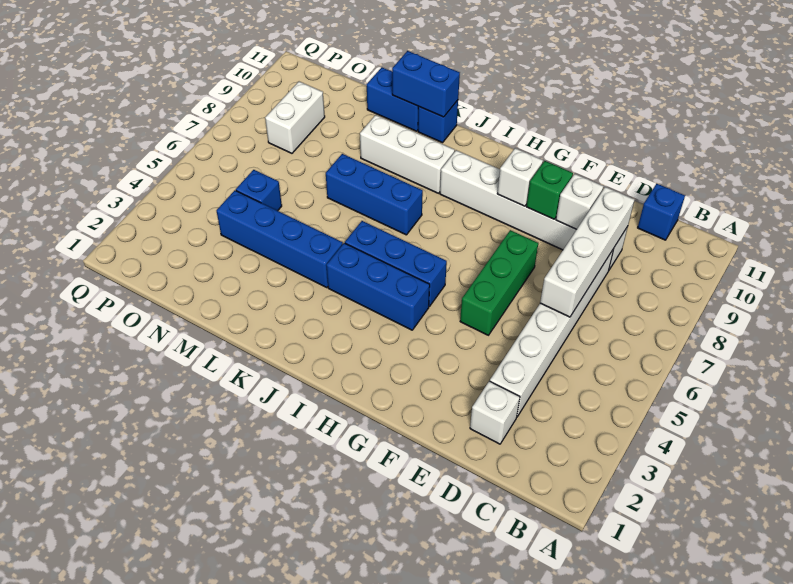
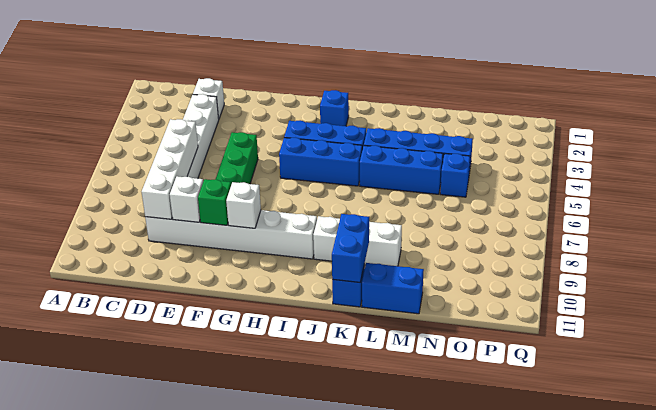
blue 1x1 brick [638,184,685,240] -> blue 1x1 brick moved to [320,90,349,126]
blue 1x3 brick [326,154,423,235] -> blue 1x3 brick moved to [360,145,443,194]
blue 1x2 brick [392,51,460,117] -> blue 1x2 brick turned to [332,214,369,282]
white 1x2 brick [265,82,325,153] -> none

